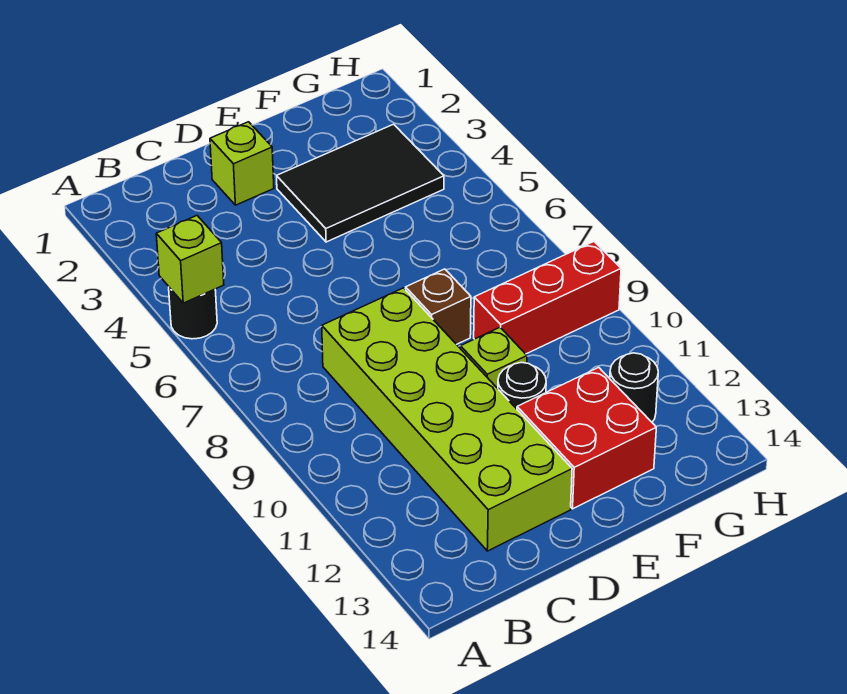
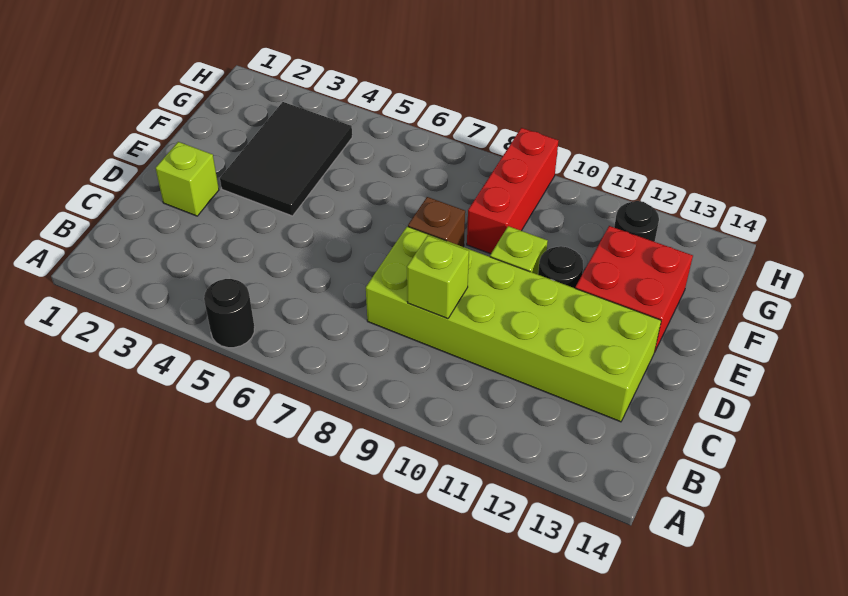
lime 1x1 brick [156,216,224,303] -> lime 1x1 brick moved to [407,235,469,319]

